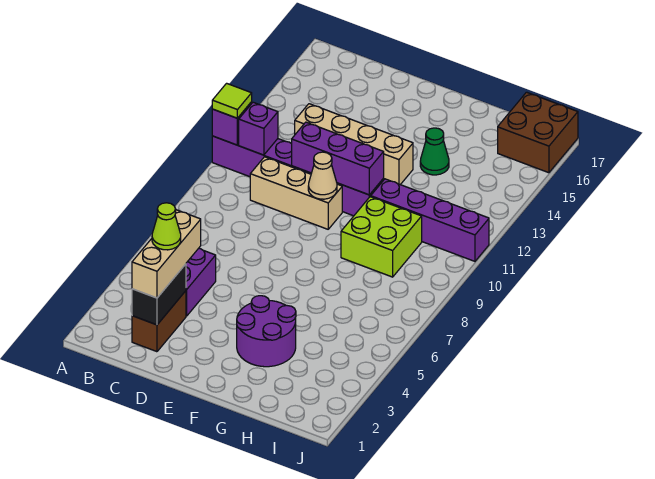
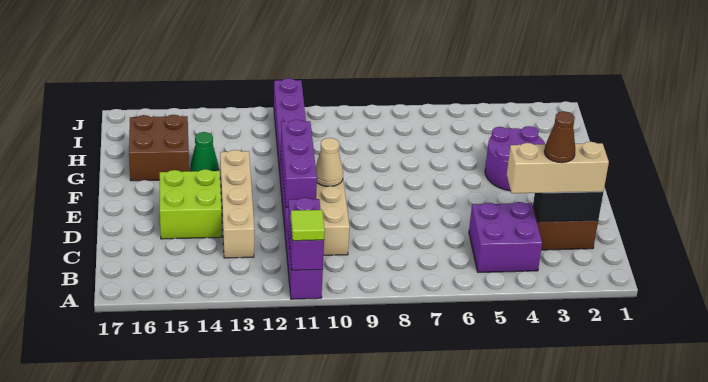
lime 1x1 cone [152,203,181,250] -> brown 1x1 cone [544,111,575,163]
lime 2x2 brick [341,197,422,277] -> lime 2x2 brick moved to [160,169,222,239]
brown 2x2 brick [498,92,578,173] -> brown 2x2 brick moved to [129,115,189,181]

